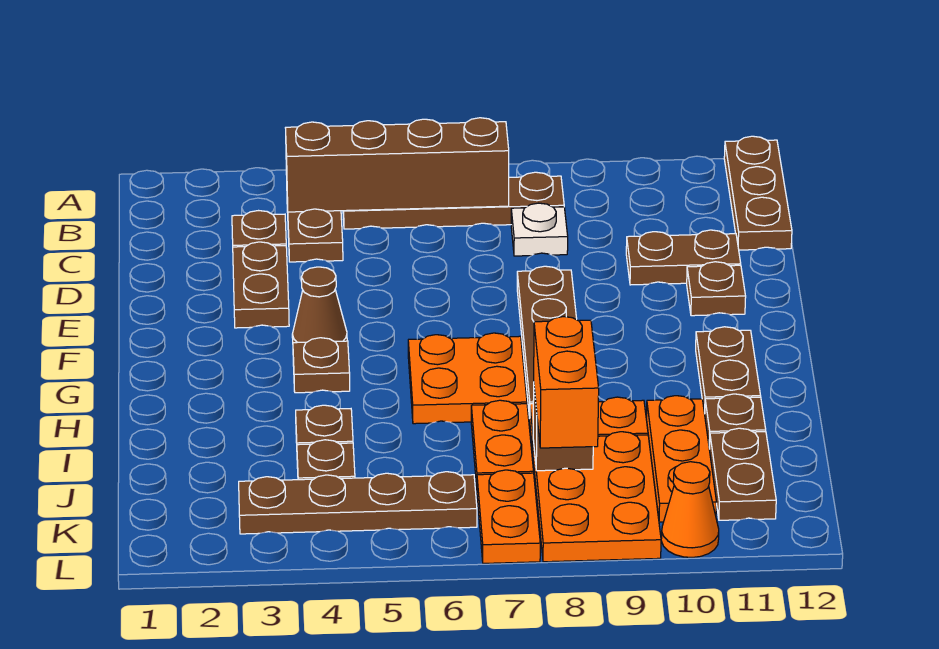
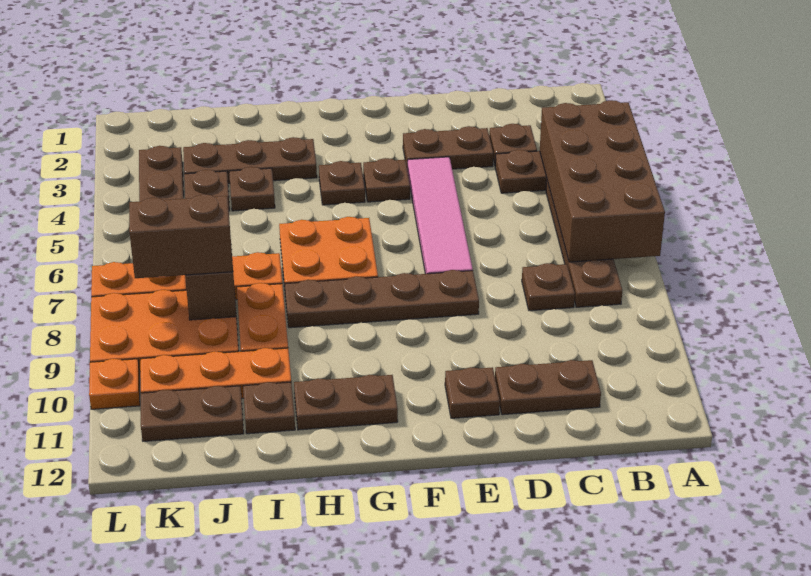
brown 1x3 plate [724,136,792,250] -> brown 1x3 plate moved to [183,137,317,184]
brown 1x4 brick [286,118,509,212] -> brown 2x4 brick [540,100,665,262]
white 1x1 plate [511,203,568,256] -> brown 1x1 plate [522,263,575,311]
brown 1x2 plate [626,230,741,285] -> brown 1x2 plate turned to [495,360,601,415]
none -> pink 1x4 tile [408,157,473,274]
brown 1x1 cone [292,267,347,343] -> brown 1x1 plate [363,158,410,202]
orange 1x2 brick [534,317,599,448] -> brown 1x2 brick [129,194,233,278]
orange 1x1 cone [661,462,719,557] -> orange 1x1 plate [89,359,140,409]

